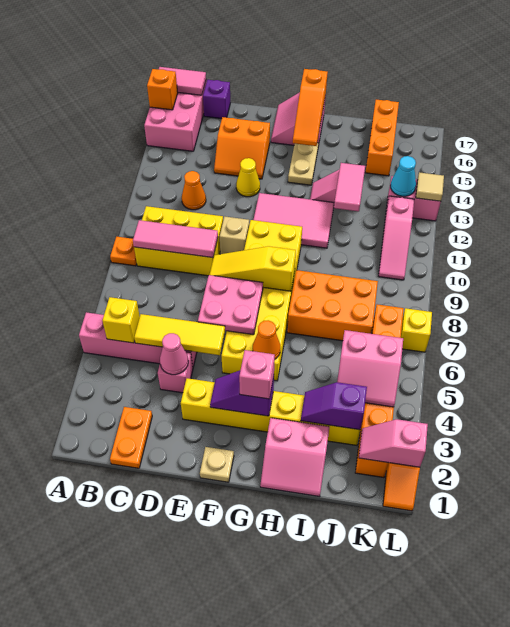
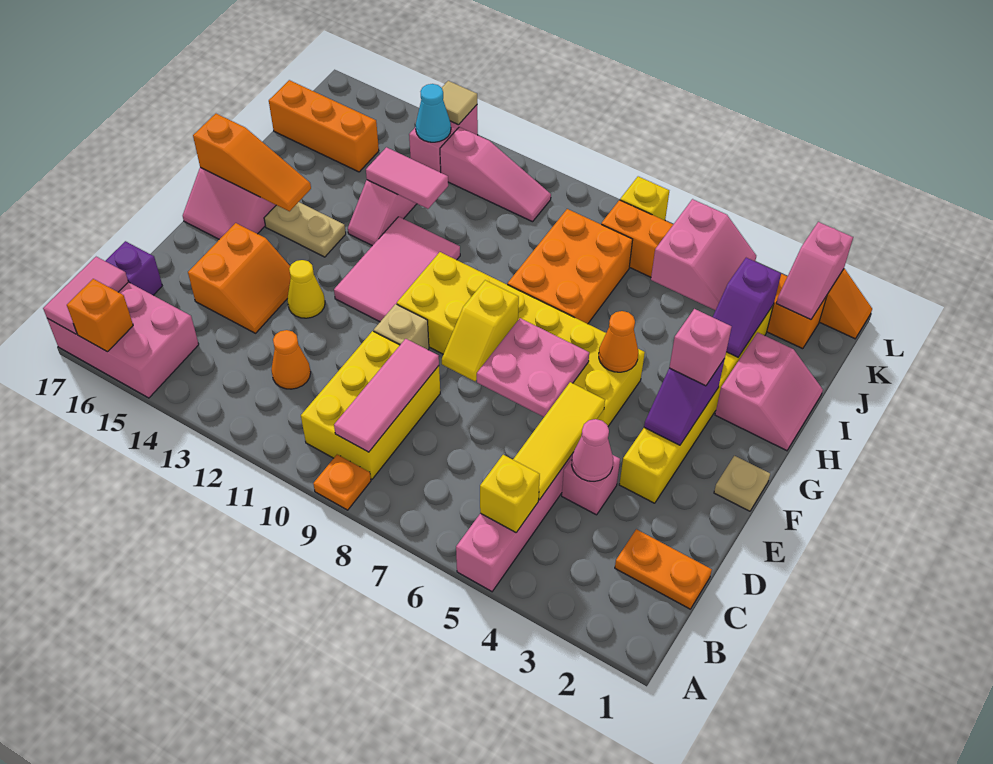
yellow 1x3 slope [209,246,296,291] -> yellow 1x2 slope [442,280,519,381]

